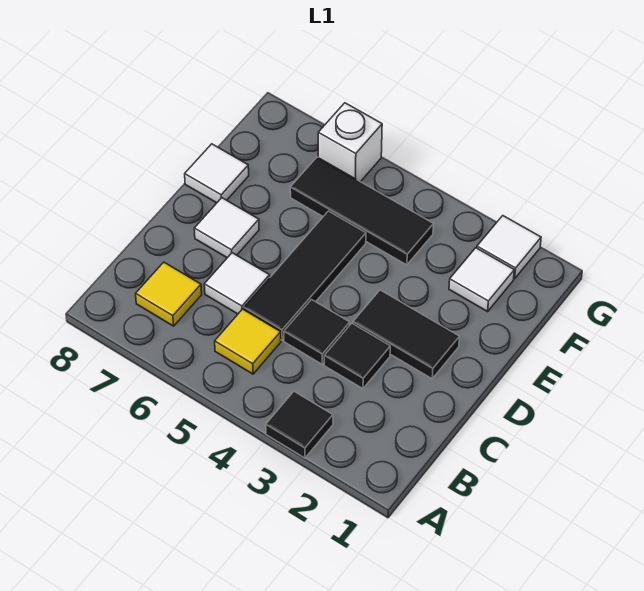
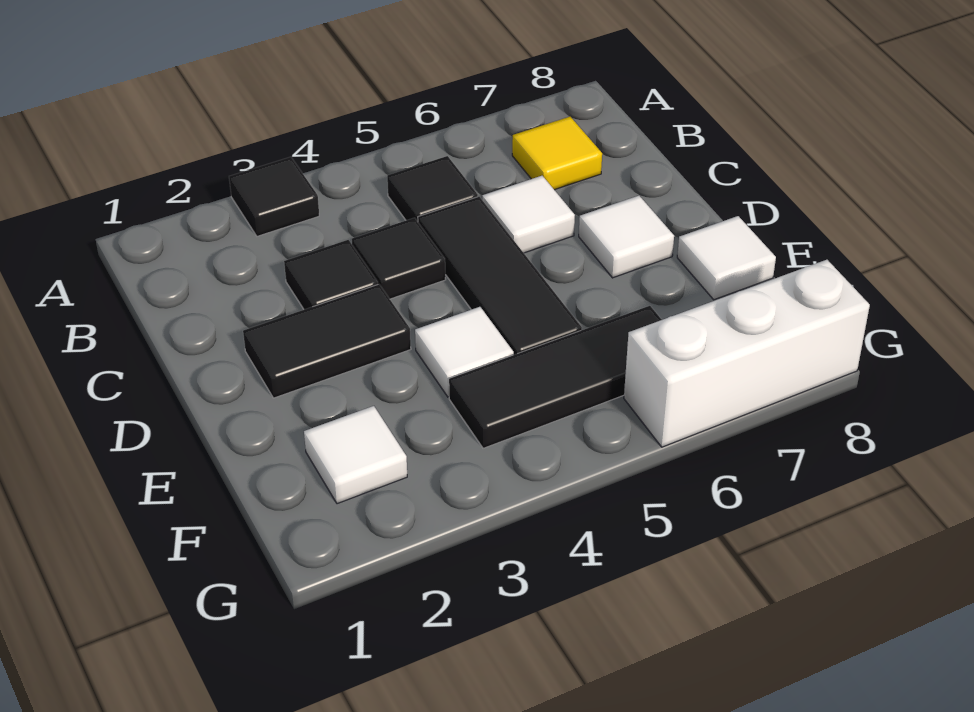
yellow 1x1 tile [215,309,281,374] -> black 1x1 tile [387,156,478,222]
white 1x1 tile [477,216,541,279] -> white 1x1 tile moved to [415,307,514,397]
white 1x1 brick [318,103,382,182] -> white 1x3 brick [624,260,870,447]

